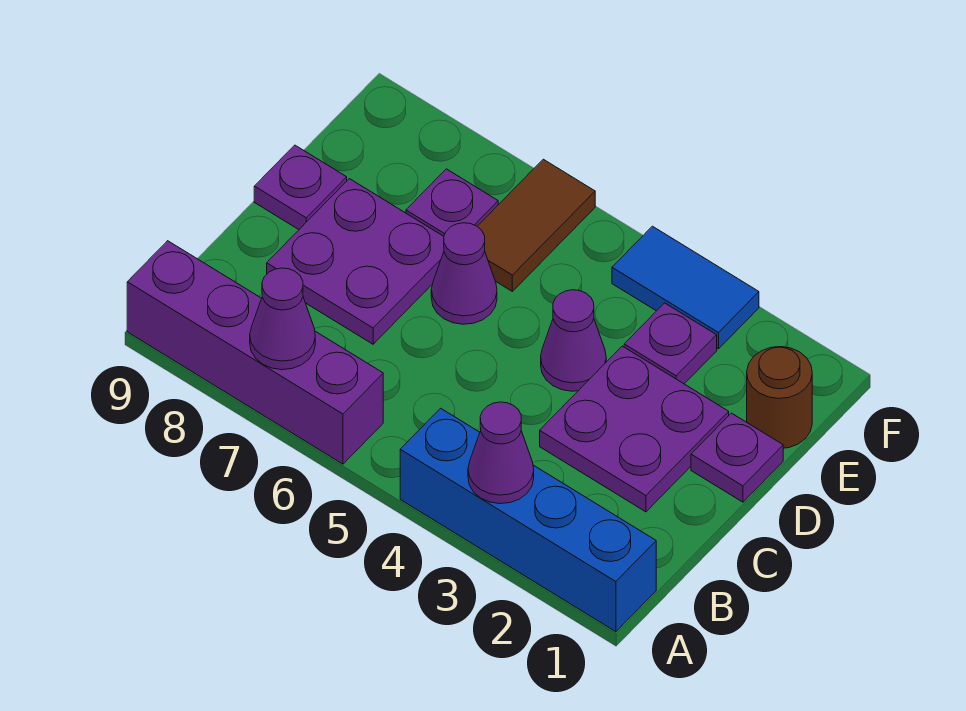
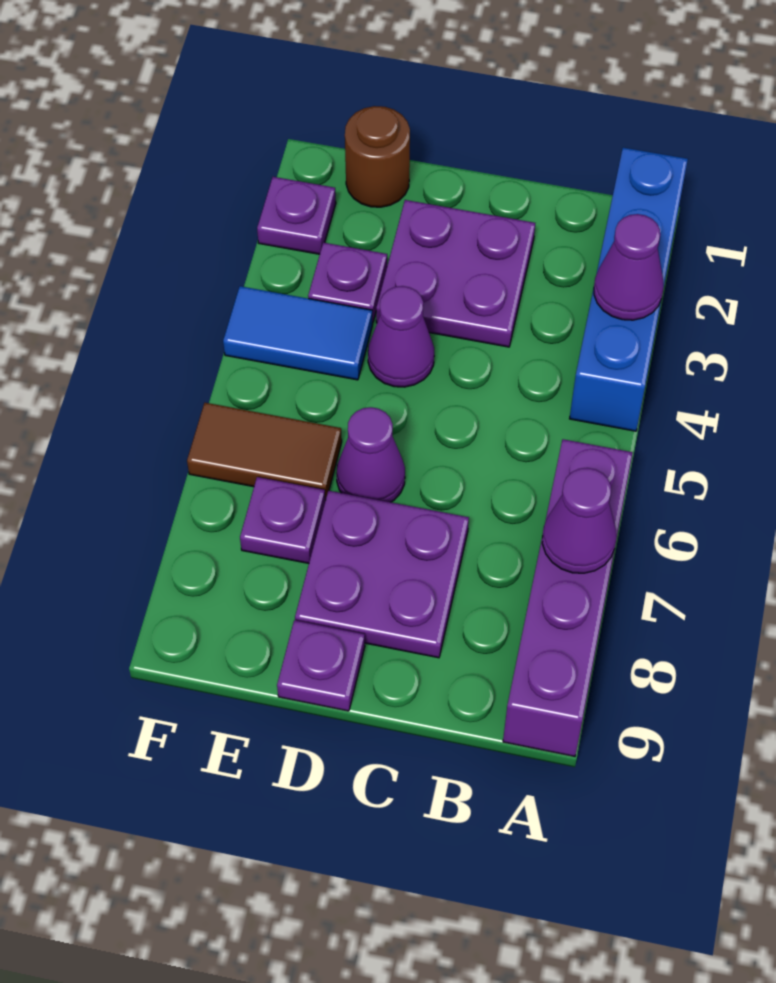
purple 1x1 plate [691,413,783,502] -> purple 1x1 plate moved to [257,177,336,254]
blue 1x2 tile [612,226,759,349] -> blue 1x2 tile turned to [223,286,372,380]

